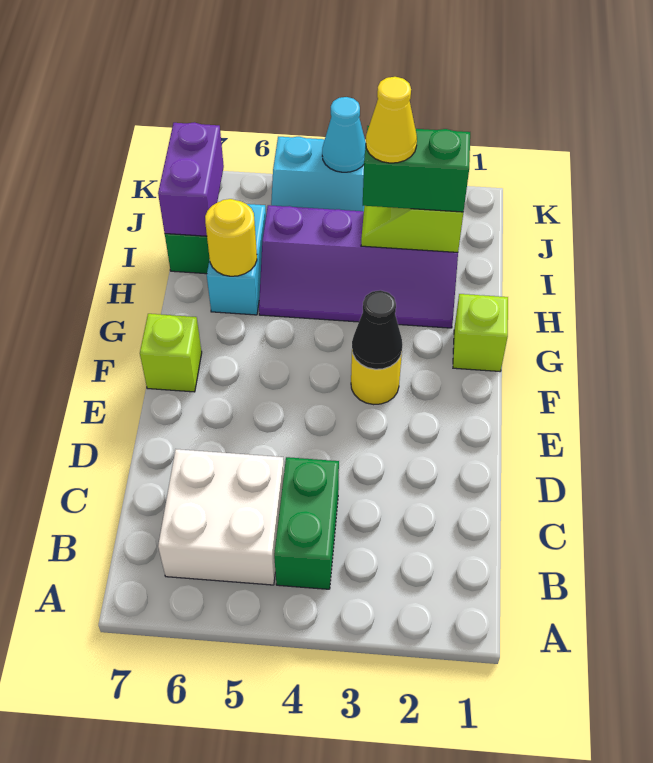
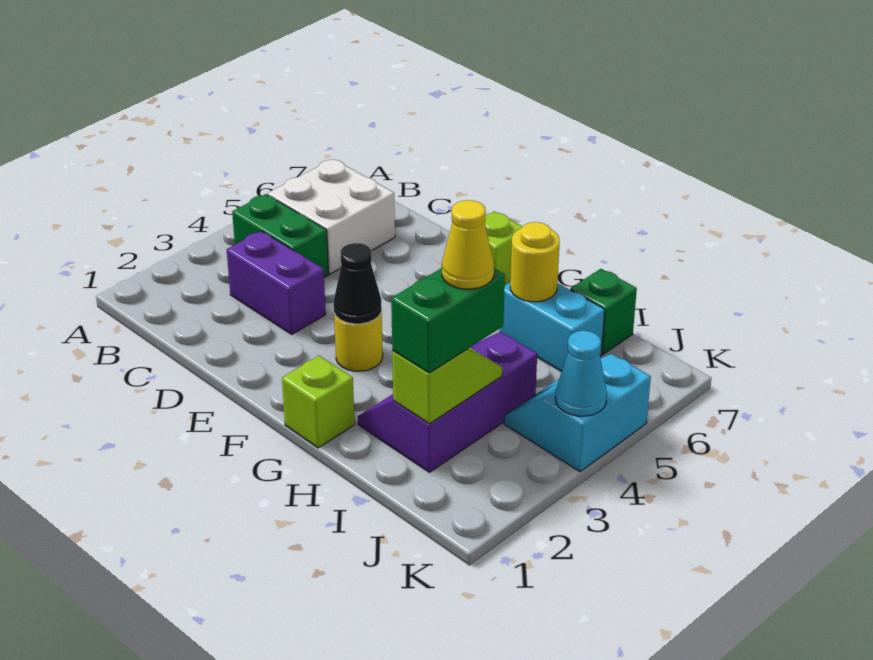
purple 2x4 slope [259,205,458,328] -> purple 2x3 slope [358,332,537,472]
purple 1x2 brick [158,122,224,236] -> purple 1x2 brick moved to [227,231,326,334]

